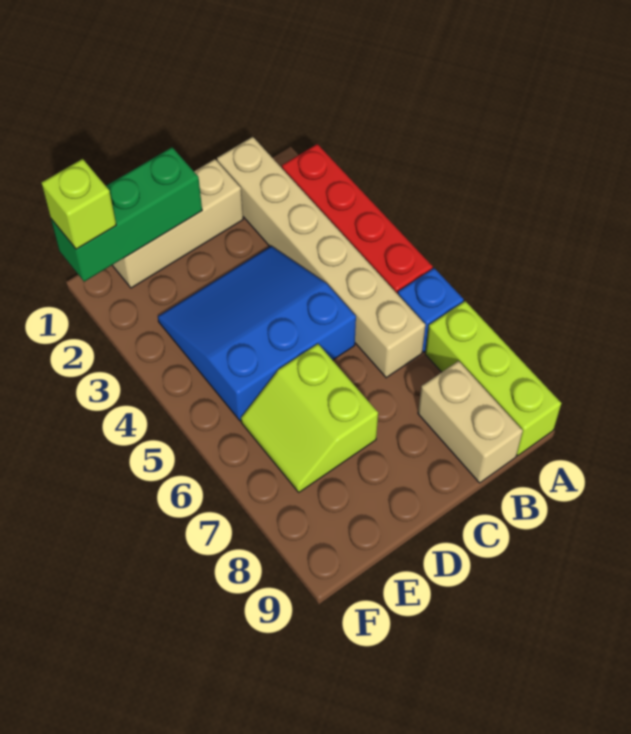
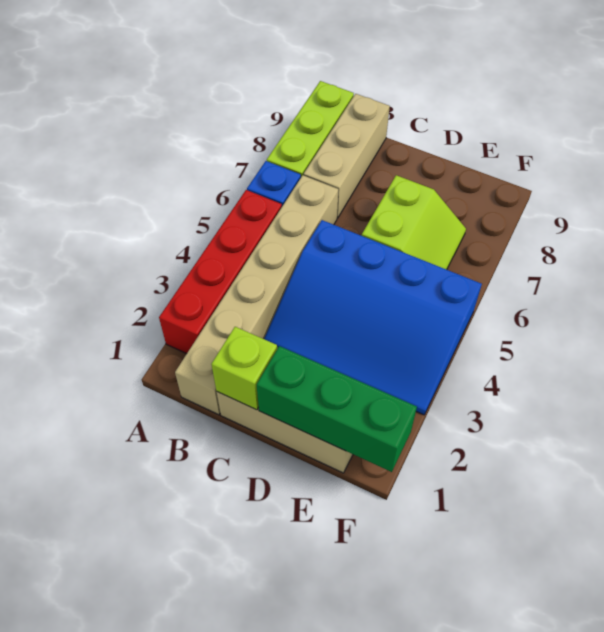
tan 1x2 brick [418,361,523,483] -> tan 1x3 brick [304,94,390,218]
blue 3x3 slope [158,246,356,421] -> blue 3x4 slope [264,220,482,415]
lime 1x1 brick [41,159,116,249] -> lime 1x1 brick moved to [211,327,277,410]

